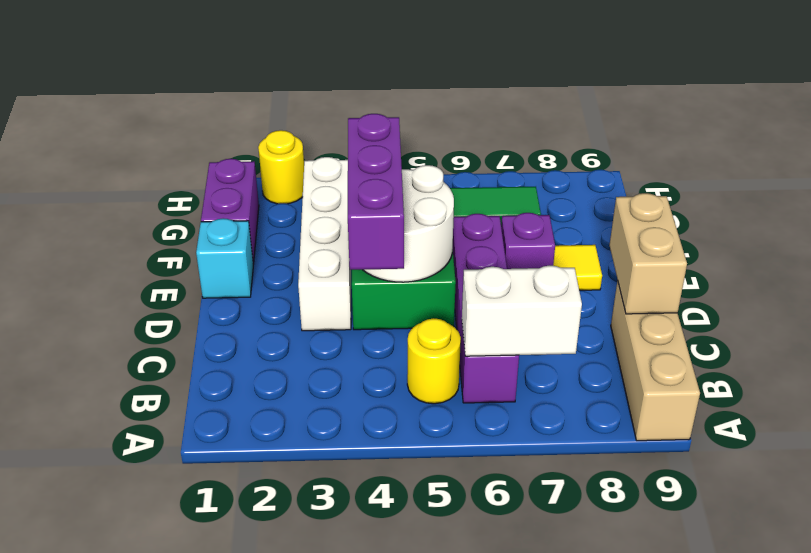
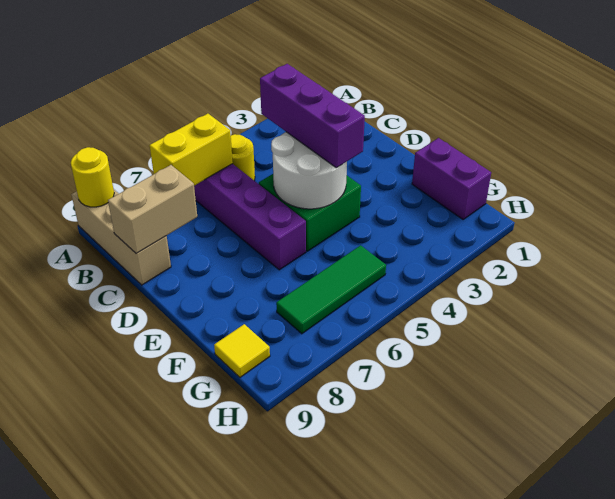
white 1x2 brick [462,266,582,356] -> yellow 1x2 brick [149,114,233,186]
tan 1x2 brick [610,193,687,314] -> tan 1x2 brick turned to [108,165,197,254]
white 1x4 brick [298,157,351,331] -> none
cyan 1x1 brick [196,218,253,298] -> none
purple 1x1 brick [501,213,555,269] -> none
yellow 1x1 tile [553,245,602,290] -> yellow 1x1 tile moved to [214,324,270,377]
yellow 1x1 round brick [258,130,304,204] -> yellow 1x1 round brick moved to [71,147,114,207]

